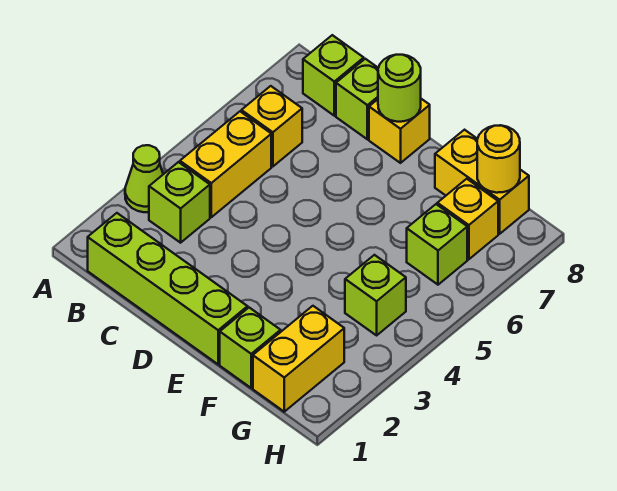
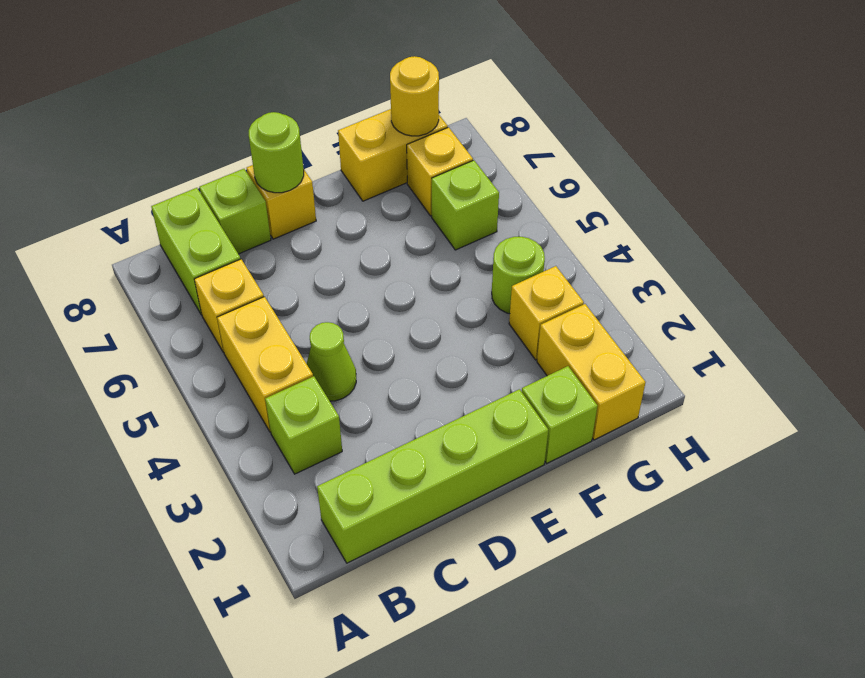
lime 1x1 cone [125,145,163,212] -> lime 1x1 cone moved to [307,322,356,401]
lime 1x1 brick [303,35,364,116] -> lime 1x2 brick [151,188,240,315]
none -> yellow 1x1 brick [509,266,584,360]
lime 1x1 brick [345,255,406,335] -> lime 1x1 round brick [492,237,545,314]

